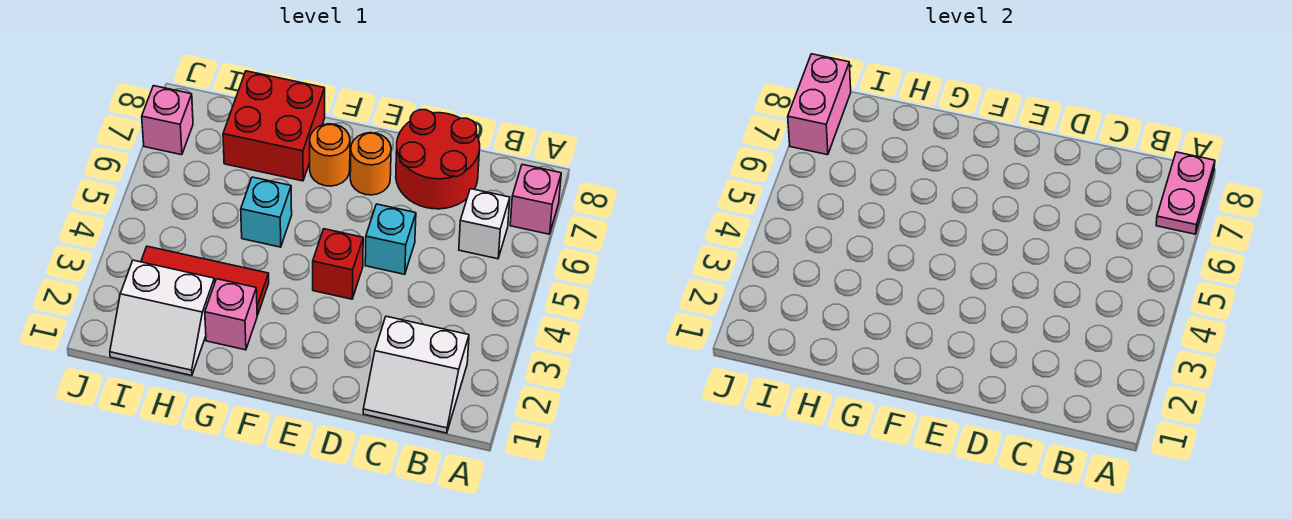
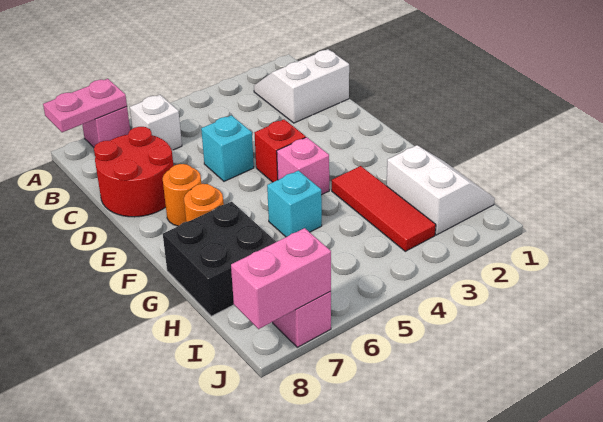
white 2x2 slope [363,316,469,433] -> white 2x2 slope turned to [254,49,349,123]
pink 1x1 brick [205,279,257,350] -> pink 1x1 brick moved to [277,137,329,195]
red 2x2 brick [223,71,325,181] -> black 2x2 brick [163,202,276,316]

